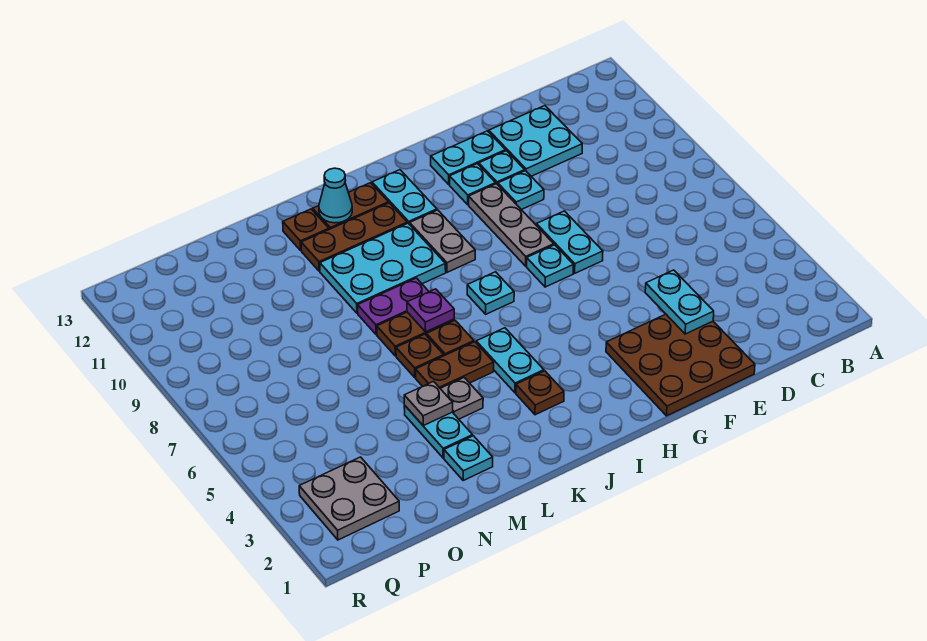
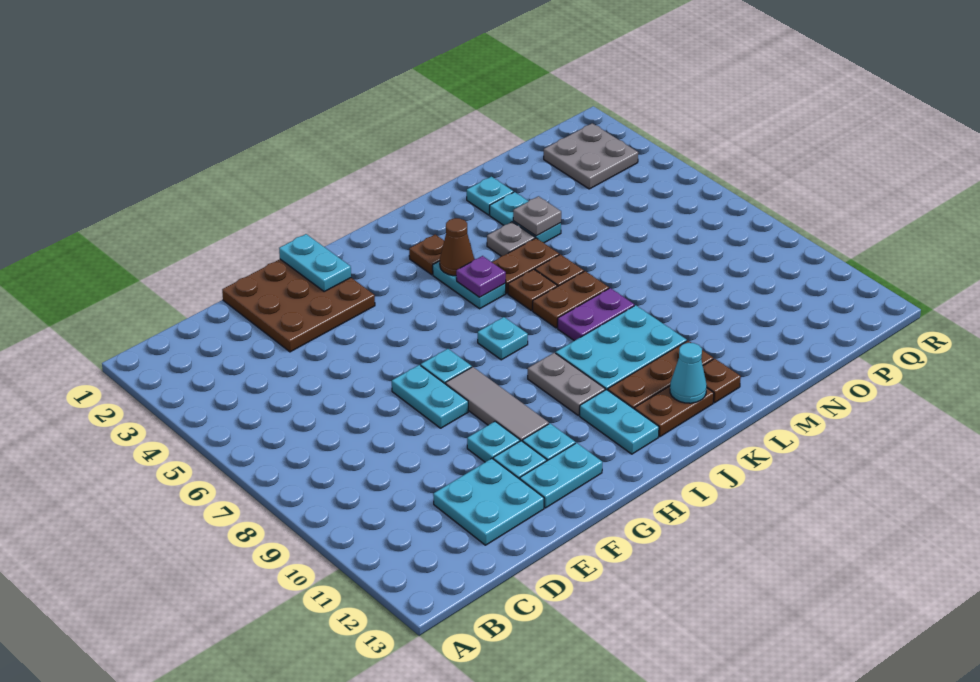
cyan 1x2 plate [645,270,714,334] -> cyan 1x2 plate moved to [279,234,351,292]
grey 1x3 plate [469,184,554,266] -> grey 1x3 tile [446,367,549,441]
none -> brown 1x1 cone [440,218,474,276]
purple 1x1 plate [407,289,454,332] -> purple 1x1 plate moved to [456,256,506,297]

